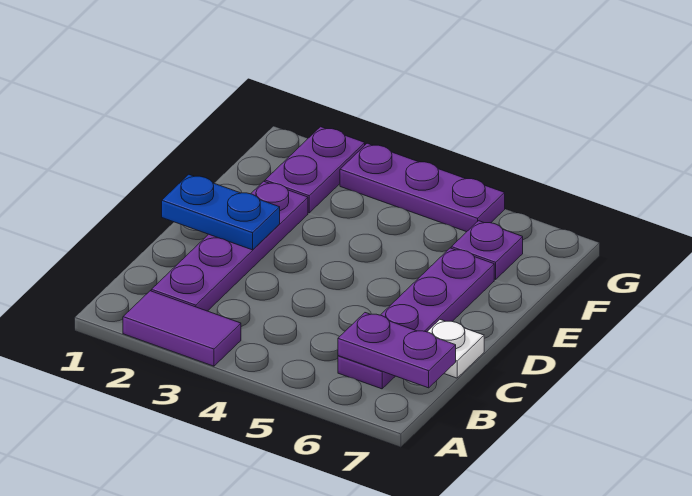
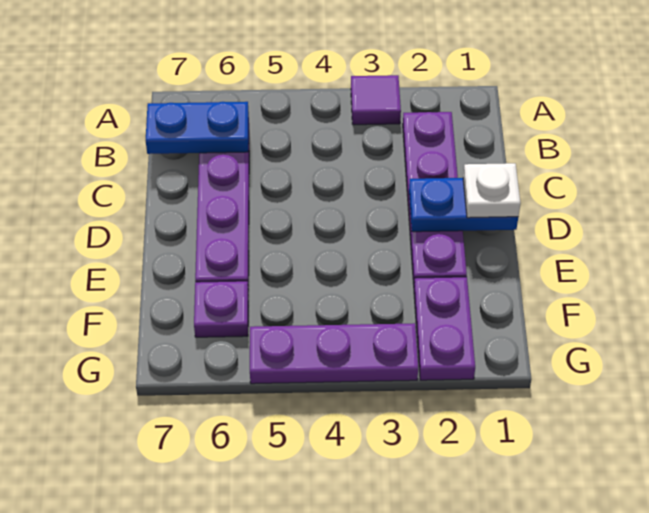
purple 1x2 tile [123,291,241,366] -> purple 1x1 tile [351,75,401,125]
purple 1x2 plate [338,313,456,388] -> blue 1x2 plate [146,102,249,154]
white 1x1 plate [427,320,484,378] -> white 1x1 plate moved to [463,163,521,218]

